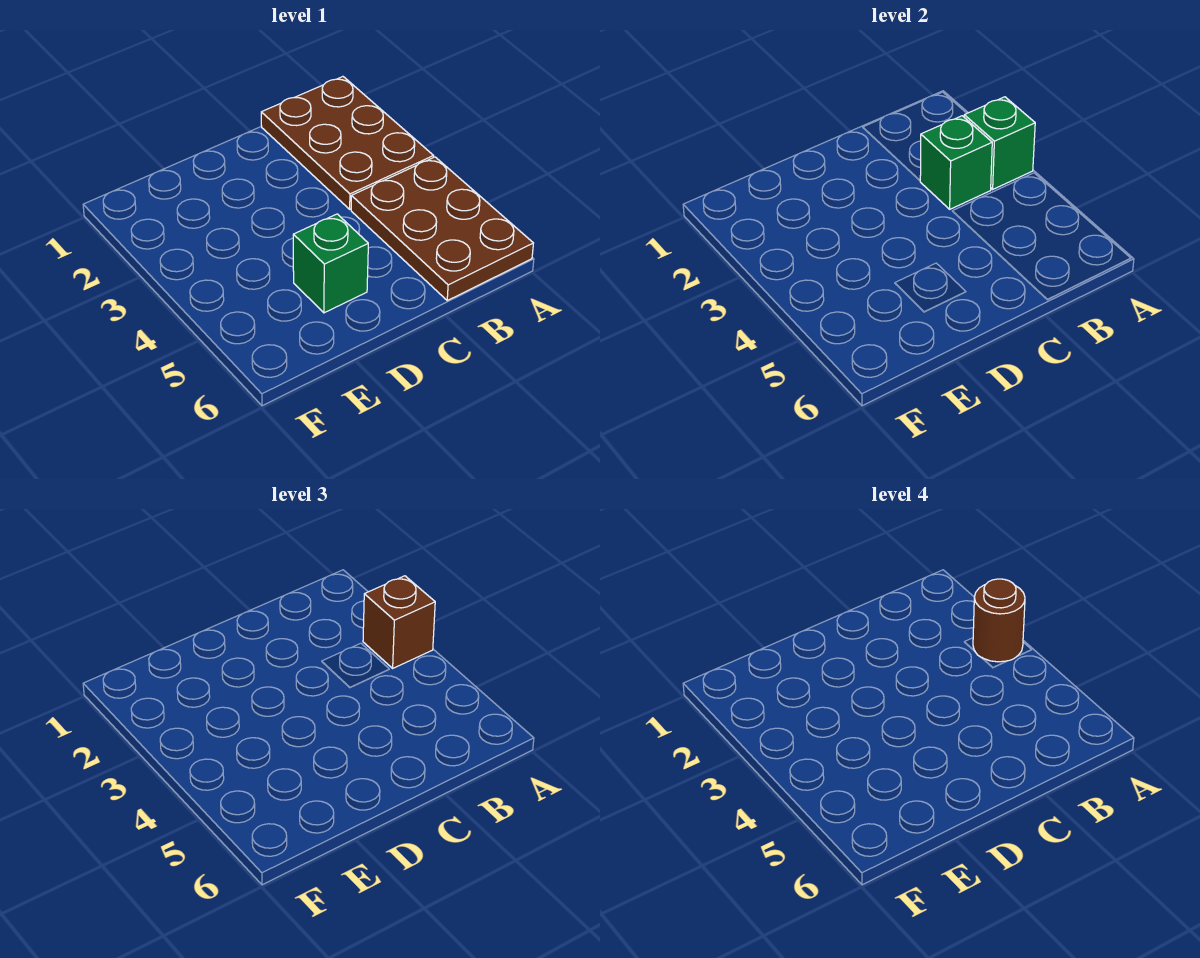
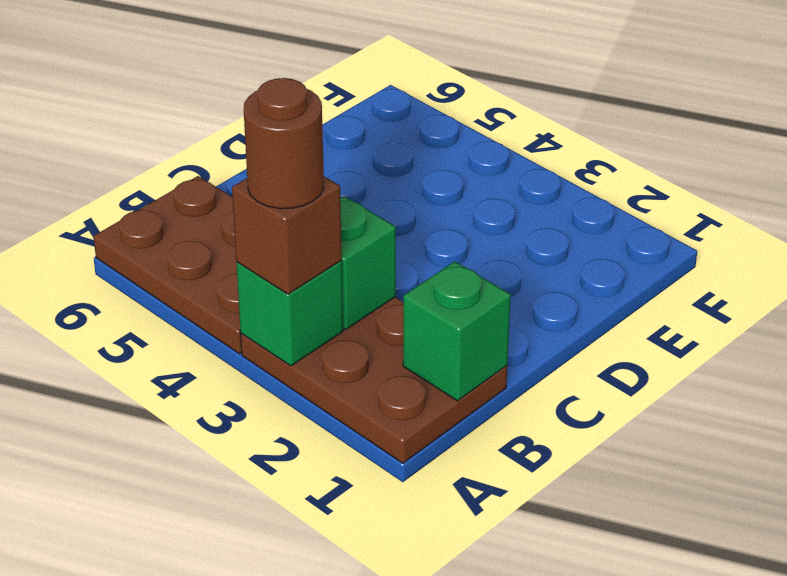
green 1x1 brick [293,214,368,313] -> green 1x1 brick moved to [403,261,511,401]

